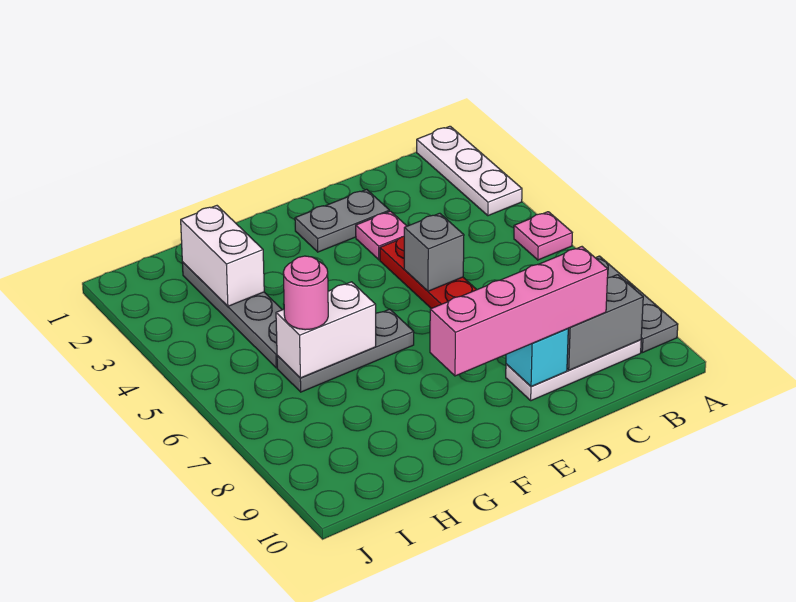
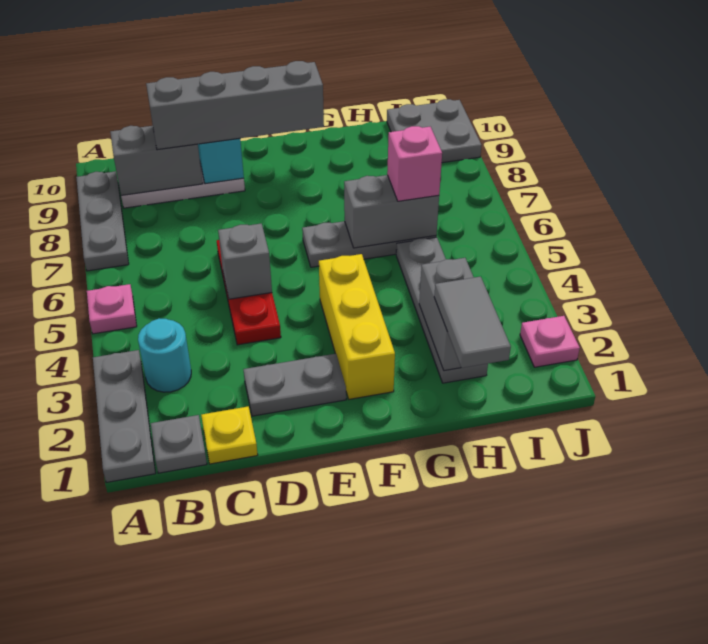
white 1x3 plate [417,126,522,216] -> grey 1x3 plate [93,350,156,483]
none -> grey 1x1 plate [151,415,207,473]
none -> cyan 1x1 round brick [138,318,191,392]
none -> yellow 1x1 plate [201,407,258,464]
pink 1x4 brick [430,247,608,376] -> grey 1x4 brick [146,61,324,150]
pink 1x1 plate [356,211,407,260] -> pink 1x1 plate moved to [520,316,580,367]
none -> yellow 1x3 brick [319,254,395,399]
white 1x2 brick [276,282,376,378] -> grey 1x2 brick [344,175,439,248]
none -> grey 1x2 tile [434,277,511,368]
white 1x2 brick [181,206,264,306] -> grey 1x2 brick [419,258,474,371]
pink 1x1 round brick [283,256,328,330] -> pink 1x1 brick [387,126,442,201]
none -> grey 2x2 plate [387,99,482,163]

